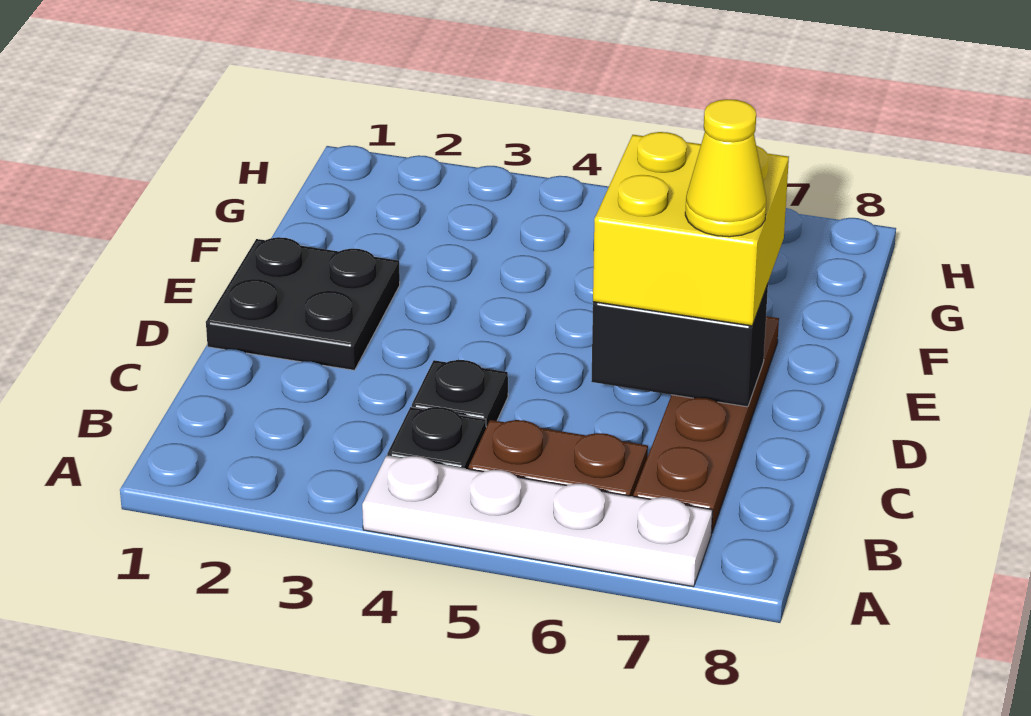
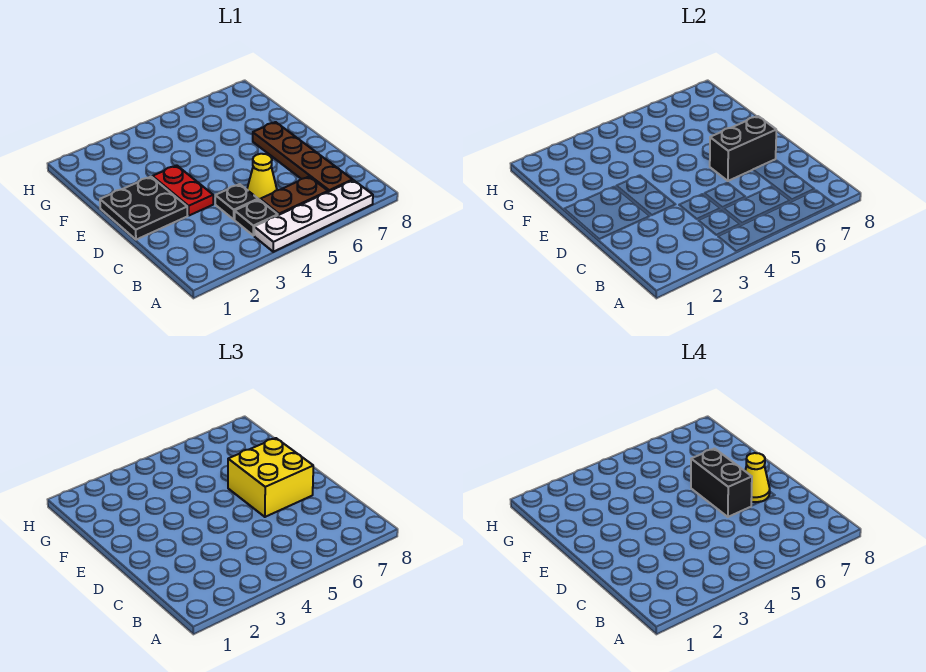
none -> yellow 1x1 cone [247,154,277,200]
none -> red 1x2 plate [152,165,213,215]
none -> black 1x2 brick [691,449,752,517]

